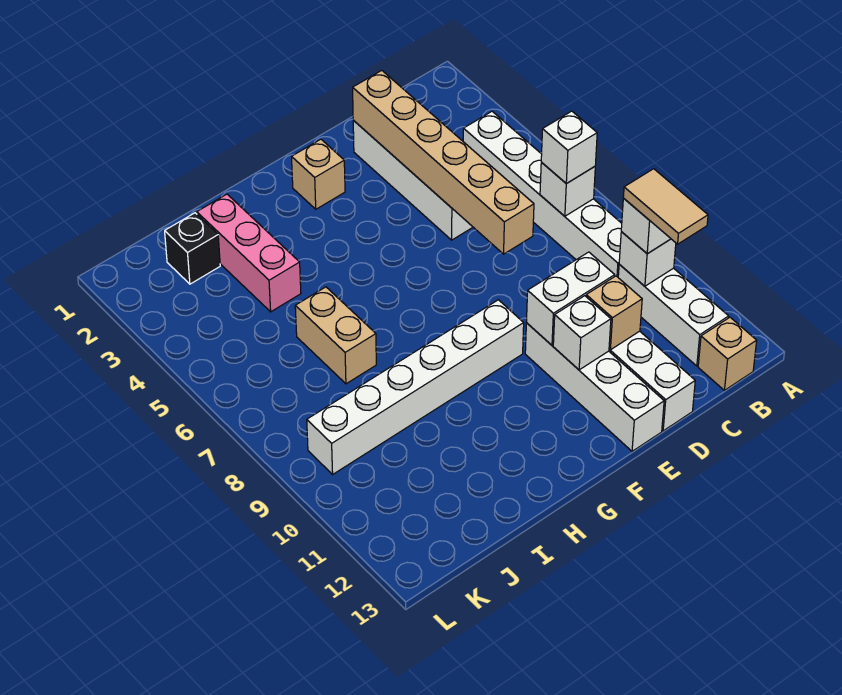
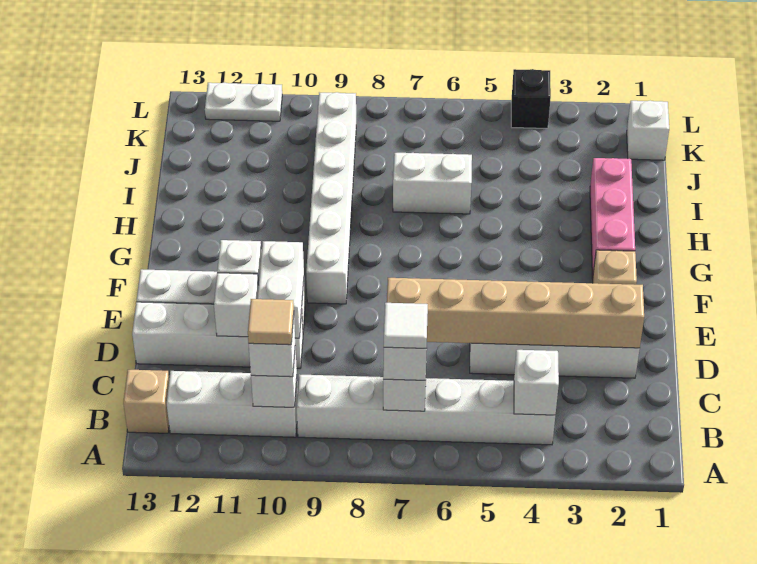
none -> white 1x1 brick [514,350,559,415]
none -> white 1x1 tile [384,303,428,348]
tan 1x2 tile [623,169,708,244] -> tan 1x1 tile [248,299,294,345]
tan 1x1 brick [586,276,642,350] -> white 1x1 brick [214,273,259,337]
pink 1x3 brick [197,194,301,312] -> pink 1x3 brick turned to [590,158,635,279]
tan 1x2 brick [295,287,376,384] -> white 1x2 brick [393,153,472,214]
black 1x1 brick [165,213,220,284] -> black 1x1 brick moved to [511,69,551,128]
none -> white 1x1 brick [627,101,669,160]
none -> white 1x2 plate [205,83,282,121]

